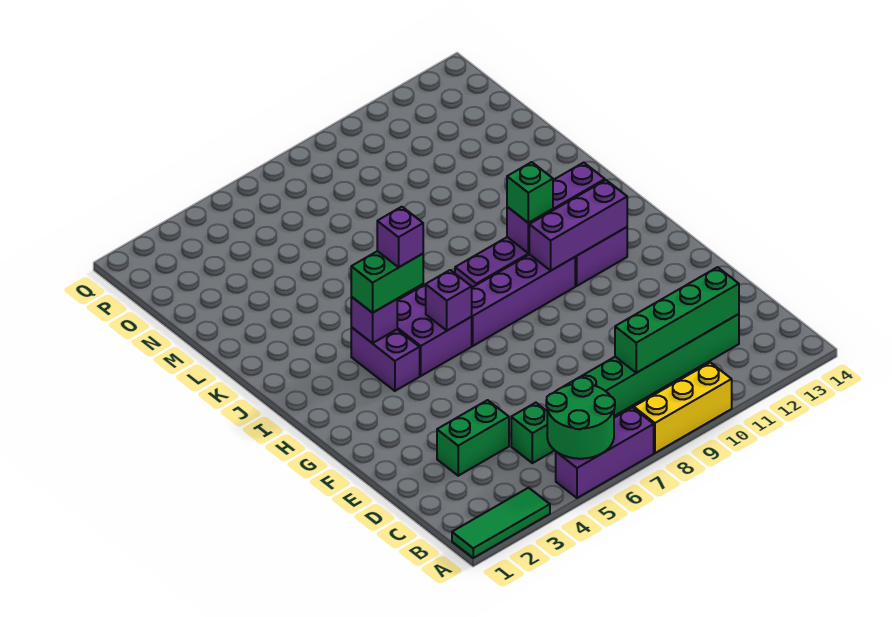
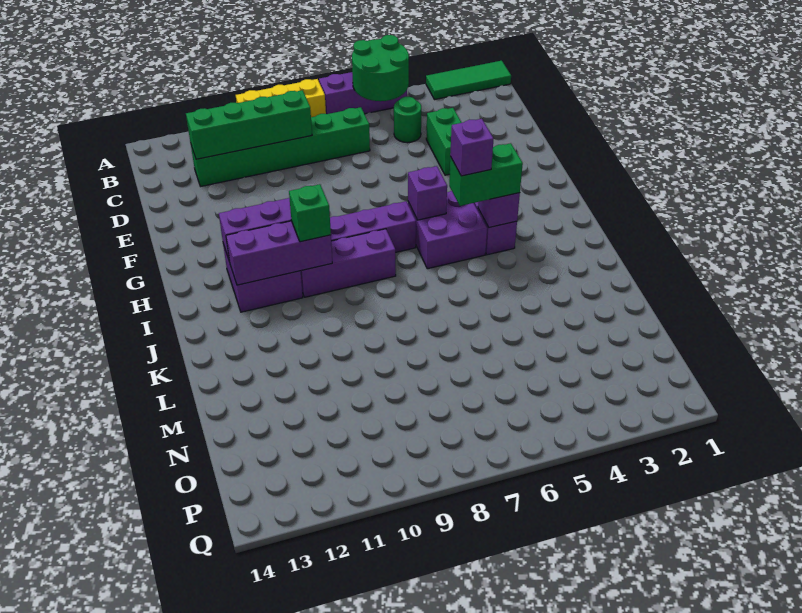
green 1x1 brick [511,403,555,463] -> green 1x1 round brick [394,97,421,143]
green 1x2 brick [437,400,509,476] -> green 1x2 brick turned to [426,108,462,175]

